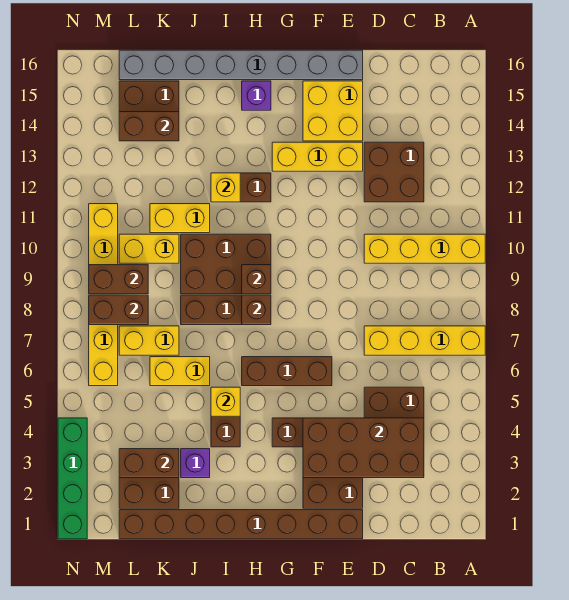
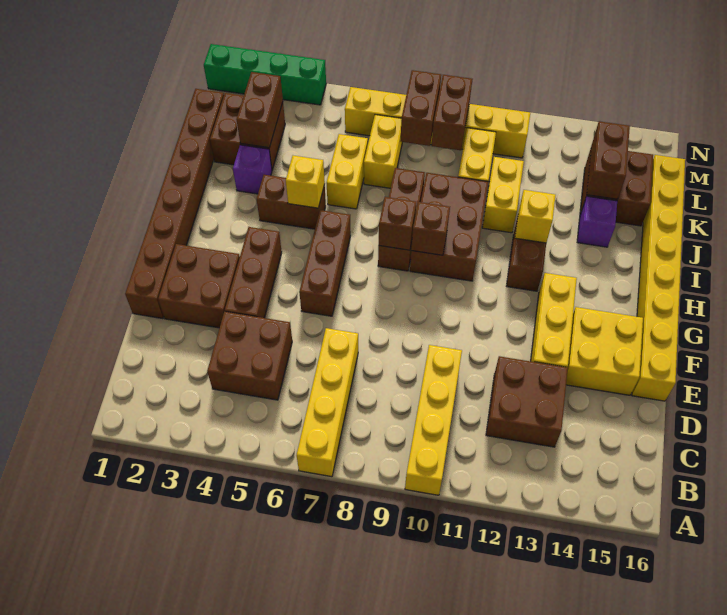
brown 2x4 brick [303,418,424,478] -> none
grey 1x8 brick [119,50,363,80] -> yellow 1x8 brick [632,155,685,401]
purple 1x1 brick [242,81,271,110] -> purple 1x1 brick moved to [577,196,617,247]

